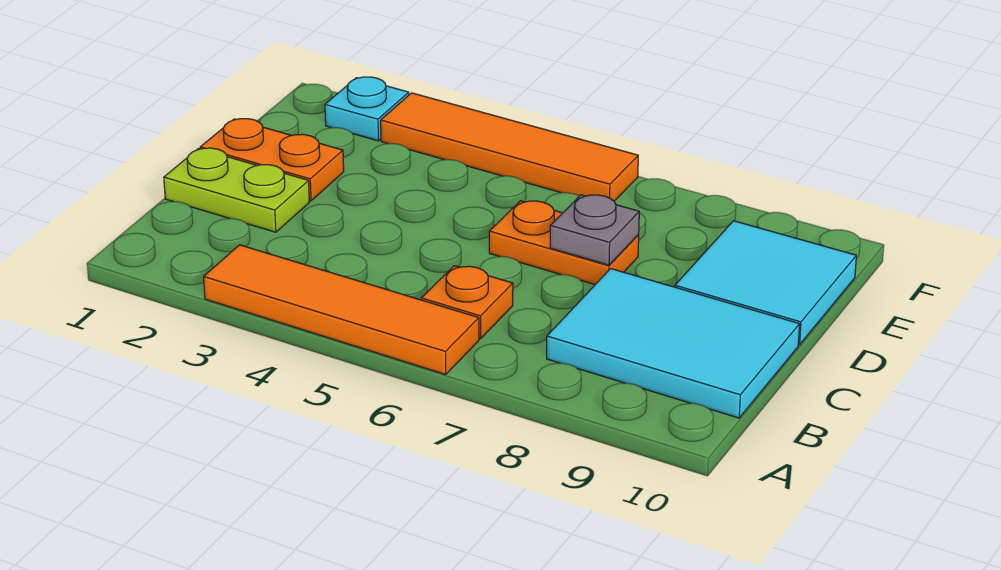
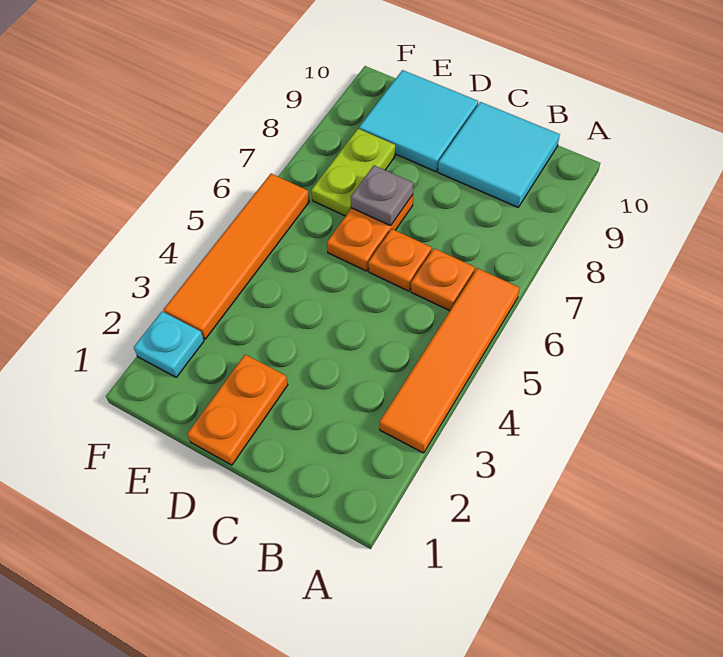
cyan 2x3 tile [547,269,800,418] -> cyan 2x2 tile [438,102,560,207]
lime 1x2 plate [164,148,309,232] -> lime 1x2 plate moved to [311,129,395,216]
none -> orange 1x1 plate [368,229,432,291]

